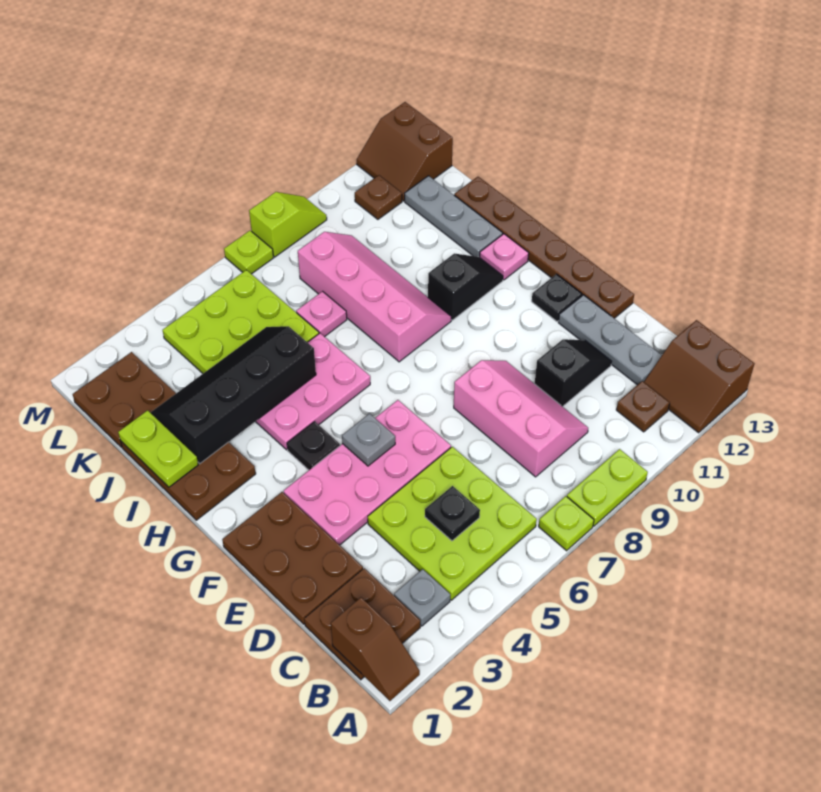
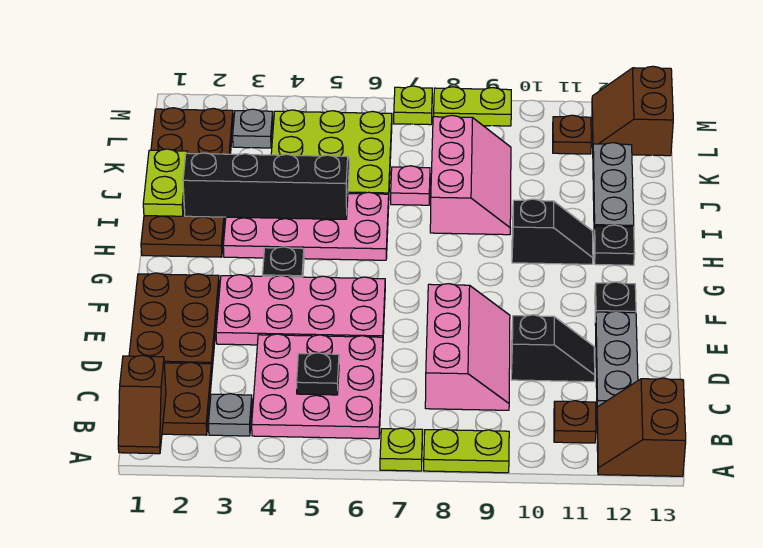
lime 3x3 plate [368,447,537,600] -> pink 3x3 plate [252,334,383,439]
brown 1x6 plate [454,177,634,318] -> none
grey 1x1 plate [342,414,395,466] -> grey 1x1 plate moved to [233,109,273,148]
pink 2x3 plate [255,333,370,450] -> pink 2x4 plate [223,192,389,260]
pink 2x4 slope [298,232,451,362] -> pink 2x3 slope [430,115,511,235]
pink 1x1 plate [480,234,529,280] -> black 1x1 plate [594,225,635,265]
lime 1x2 slope [249,192,327,257] -> lime 1x2 plate [434,87,511,126]

